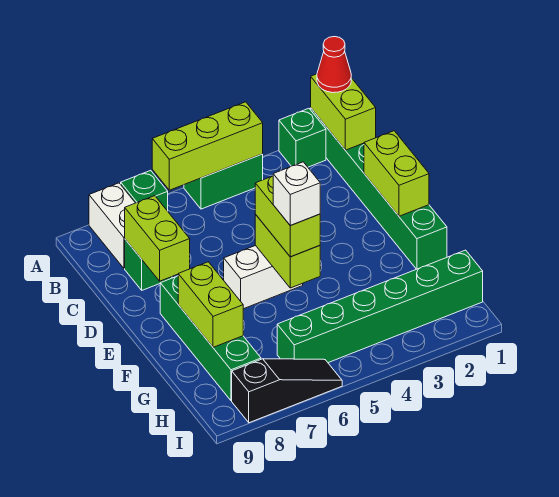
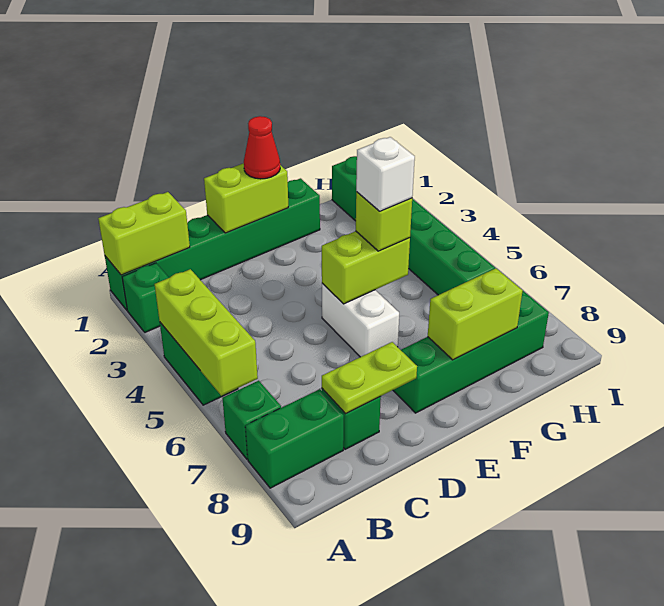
red 1x1 cone [317,37,351,93] -> red 1x1 cone moved to [244,116,280,179]
white 1x2 brick [89,183,135,268] -> green 1x2 brick [245,389,344,488]
lime 1x2 brick [125,196,190,281] -> lime 1x2 plate [322,342,417,414]
lime 1x2 brick [255,176,320,257] -> lime 1x1 brick [356,192,412,251]
black 1x3 slope [232,359,342,423] -> none

